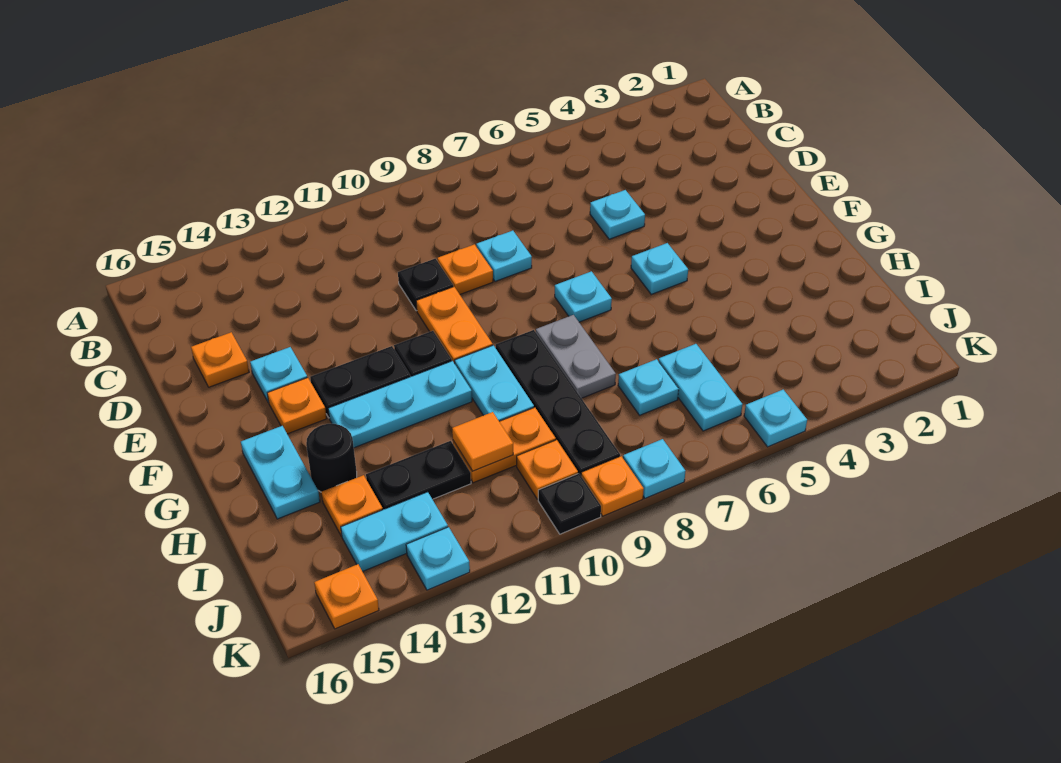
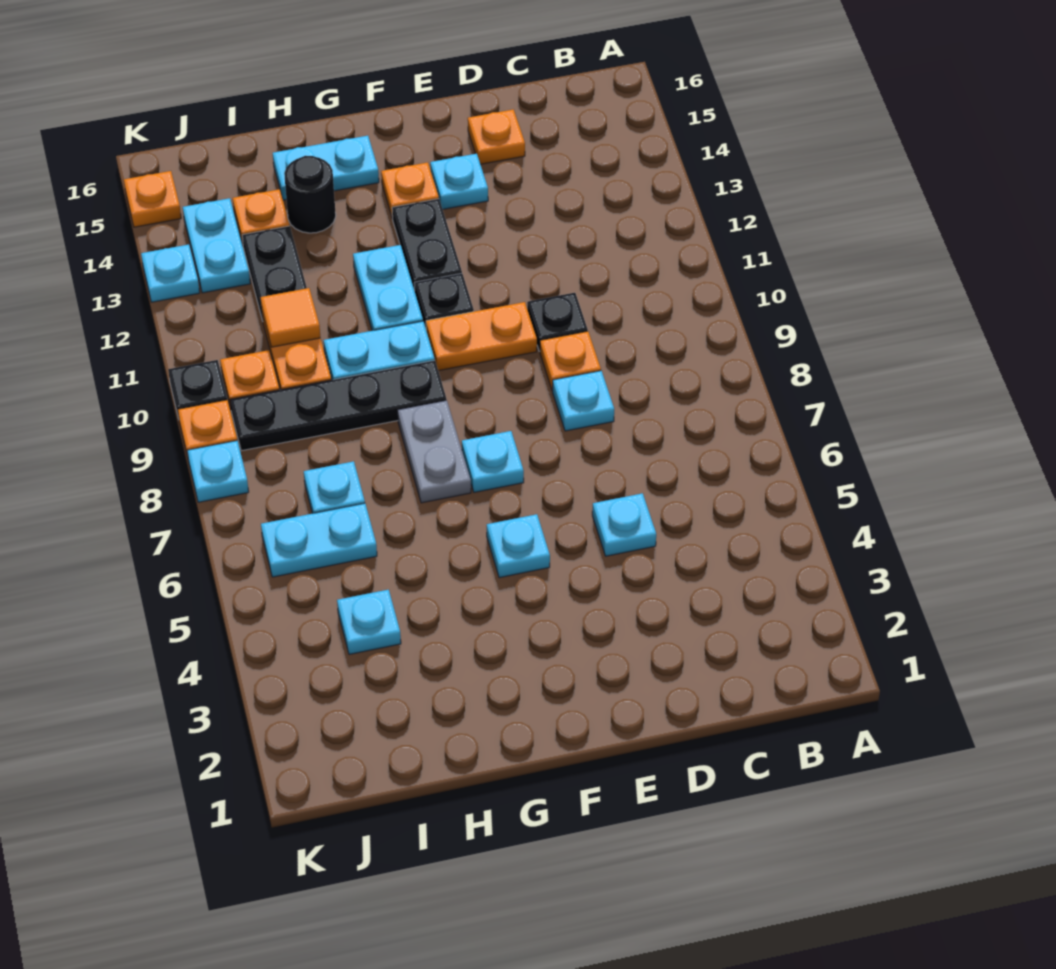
grey 1x2 plate [536,315,616,398] -> grey 1x2 plate turned to [398,400,471,503]
cyan 1x3 plate [328,361,472,448] -> cyan 1x2 plate [353,245,423,331]
cyan 1x1 plate [744,390,807,447] -> cyan 1x1 plate moved to [337,590,401,654]

